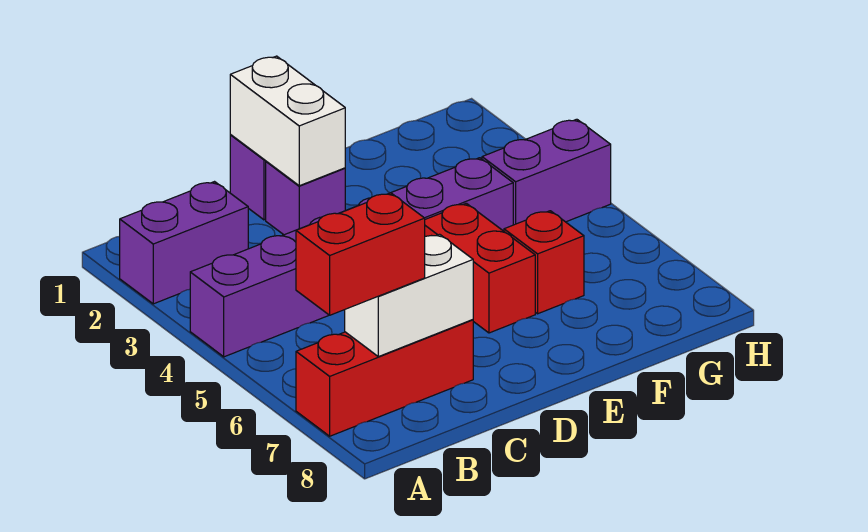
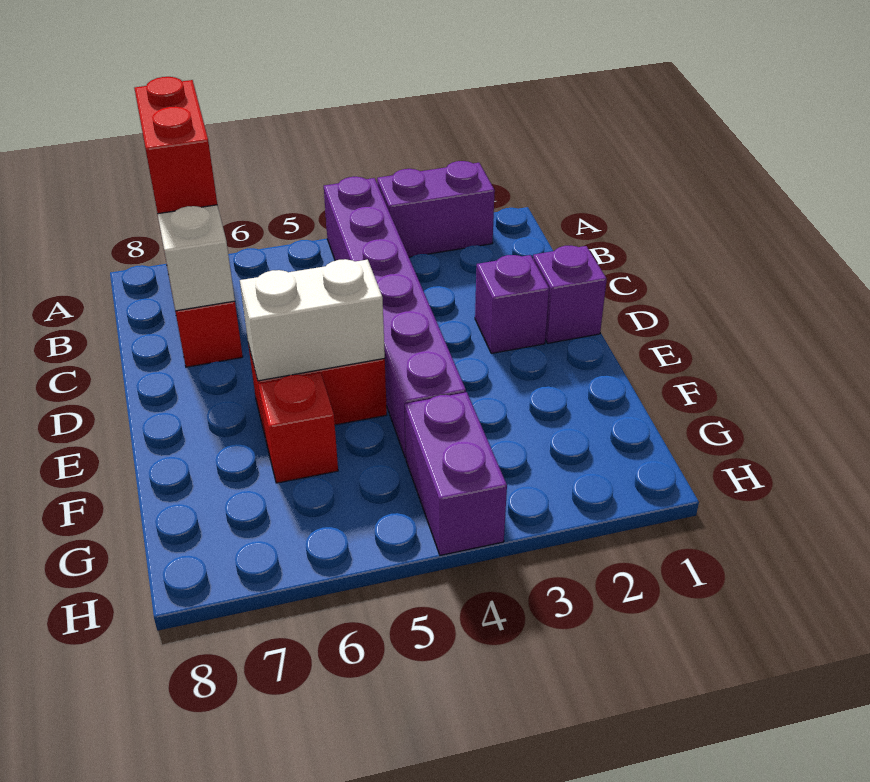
purple 1x2 brick [120,182,248,304] -> purple 1x2 brick turned to [377,161,495,257]
white 1x2 brick [230,56,345,186] -> white 1x2 brick moved to [240,259,385,381]

